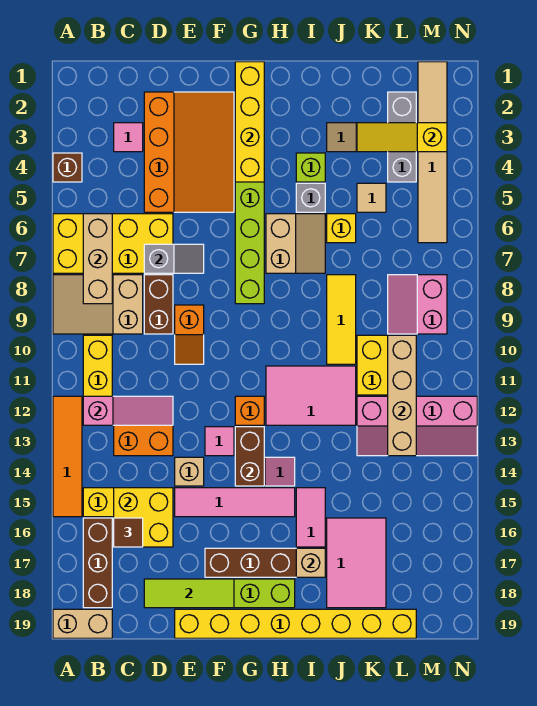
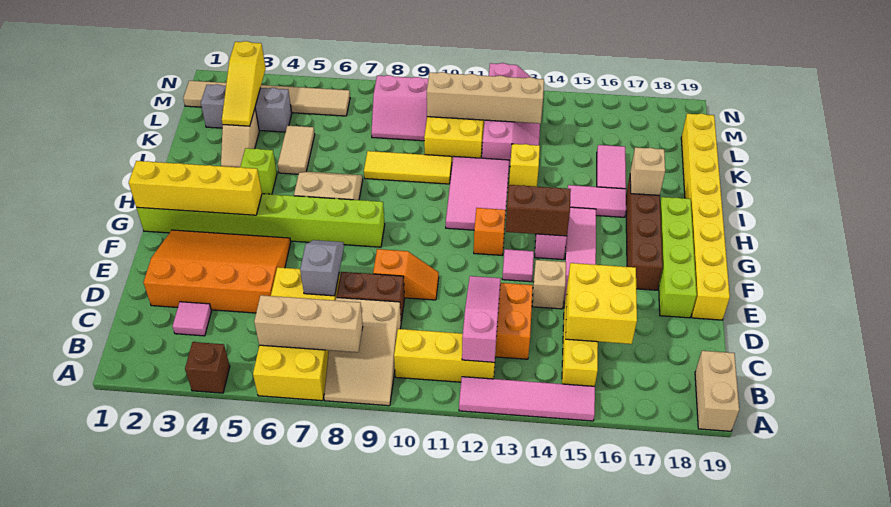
orange 1x4 tile [53,396,82,517] -> pink 1x4 tile [459,377,595,421]
brown 1x3 brick [83,518,112,608] -> none
brown 1x1 tile [114,518,143,547] -> none
lime 1x3 tile [144,579,234,608] -> none
grey 1x1 brick [296,183,325,212] -> none
yellow 1x1 brick [327,214,356,243] -> yellow 1x1 brick moved to [509,144,540,187]
pink 2x3 tile [327,518,386,608] -> pink 1x2 tile [597,145,626,189]
tan 1x1 tile [357,183,386,212] -> tan 1x2 tile [277,126,315,174]

